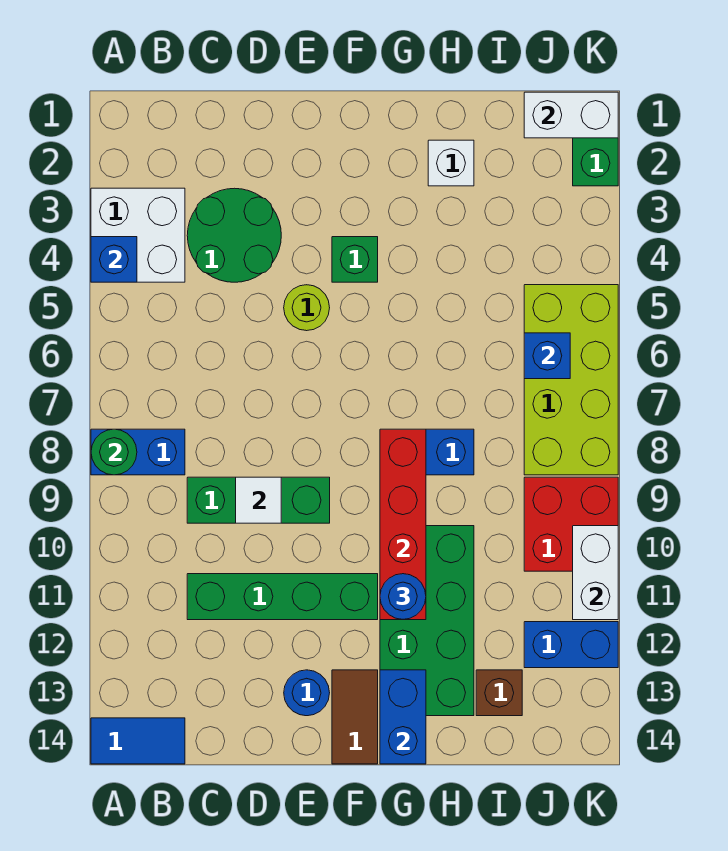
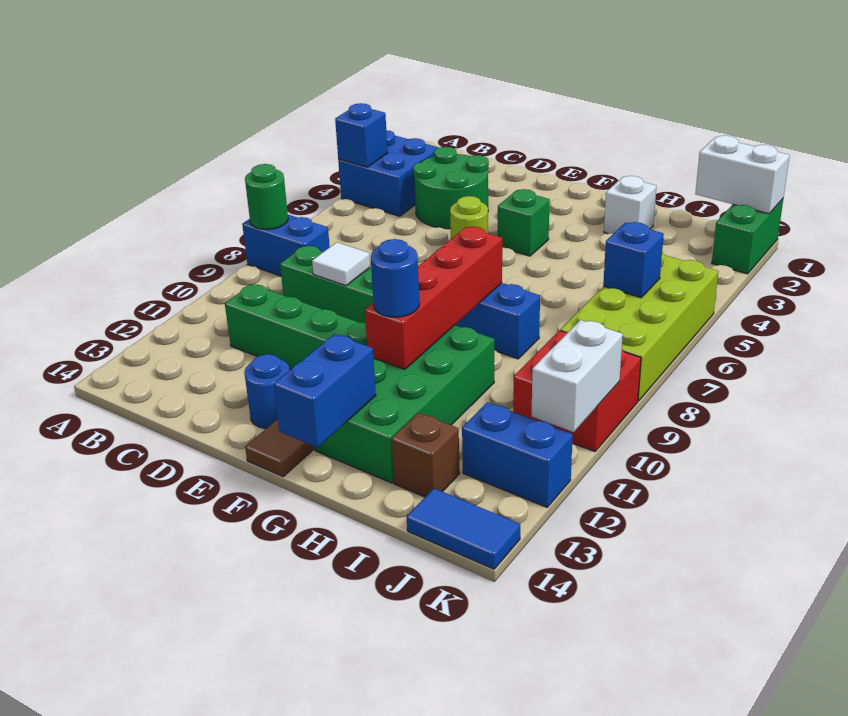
white 2x2 brick [91,188,185,282] -> blue 2x2 brick [338,130,438,216]
blue 1x2 tile [91,718,185,764] -> blue 1x2 tile moved to [406,488,520,569]

